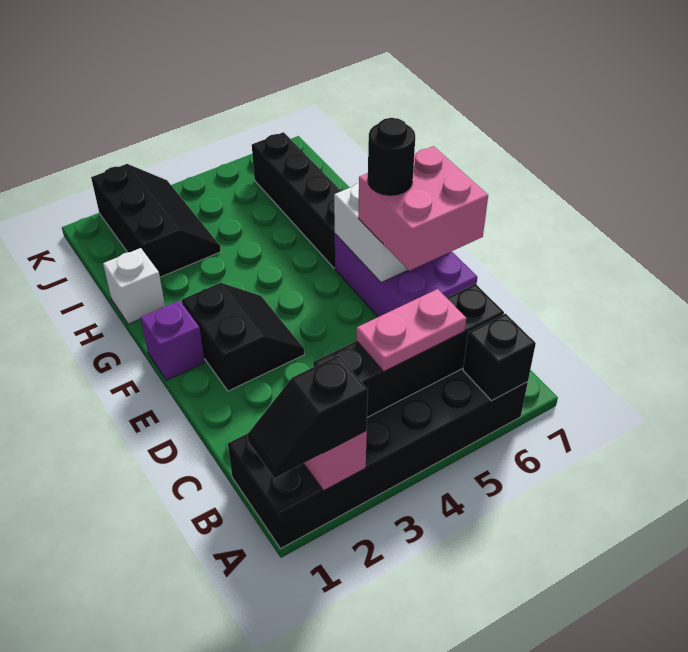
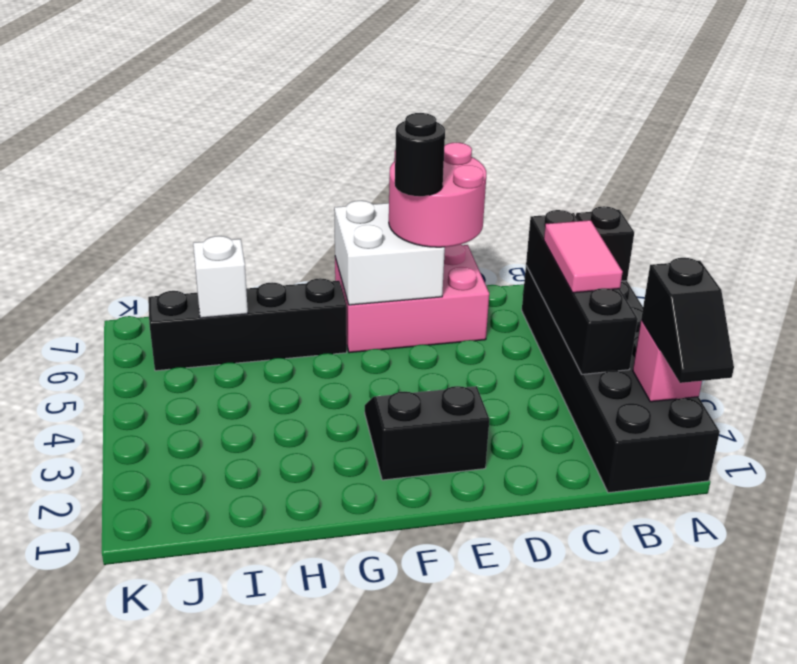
pink 1x2 plate [357,289,466,371] -> pink 1x2 tile [544,220,623,293]
purple 2x3 brick [335,234,477,317] -> pink 2x3 brick [335,244,489,353]
pink 2x2 brick [358,146,488,271] -> pink 2x2 round brick [389,143,486,247]
purple 1x1 brick [140,300,205,380] -> none
white 1x1 brick [103,248,165,324] -> white 1x1 brick moved to [193,236,248,318]
black 2x3 slope [91,164,221,277] -> none

